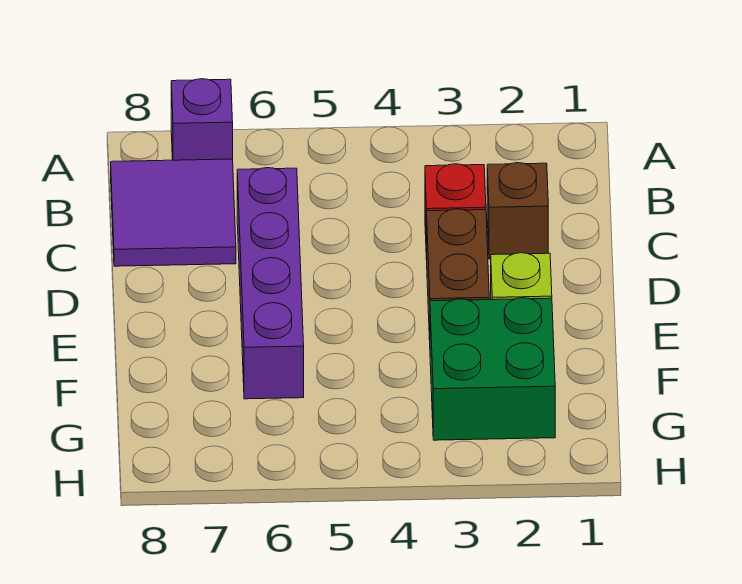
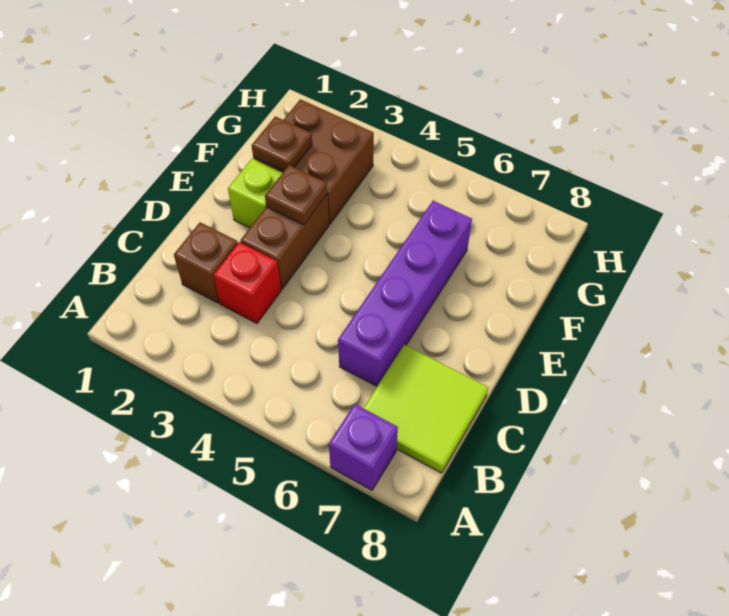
purple 2x2 tile [111,159,236,266] -> lime 2x2 tile [364,345,488,473]
none -> brown 1x1 plate [265,165,327,225]
green 2x2 brick [430,298,555,440] -> brown 2x2 brick [253,99,374,224]
none -> brown 1x1 plate [252,116,312,171]

